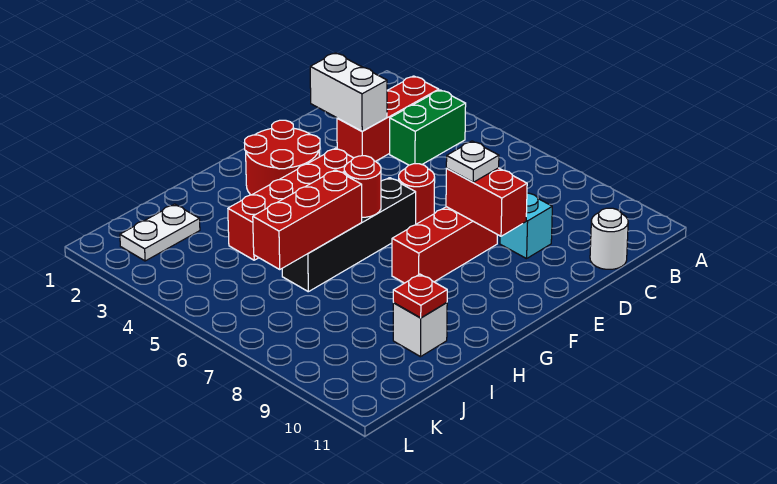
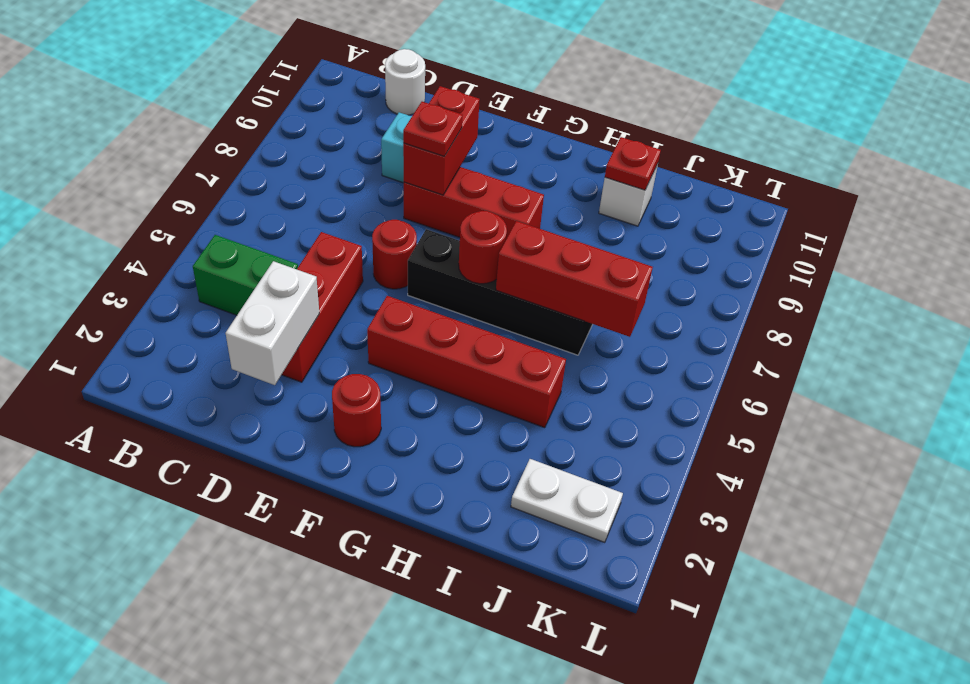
red 1x3 brick [337,76,439,161] -> red 1x3 brick turned to [282,232,363,382]
white 1x1 plate [446,141,499,182] -> red 1x1 plate [403,102,463,156]
red 2x2 round brick [244,120,320,195] -> red 1x1 round brick [332,374,381,447]

